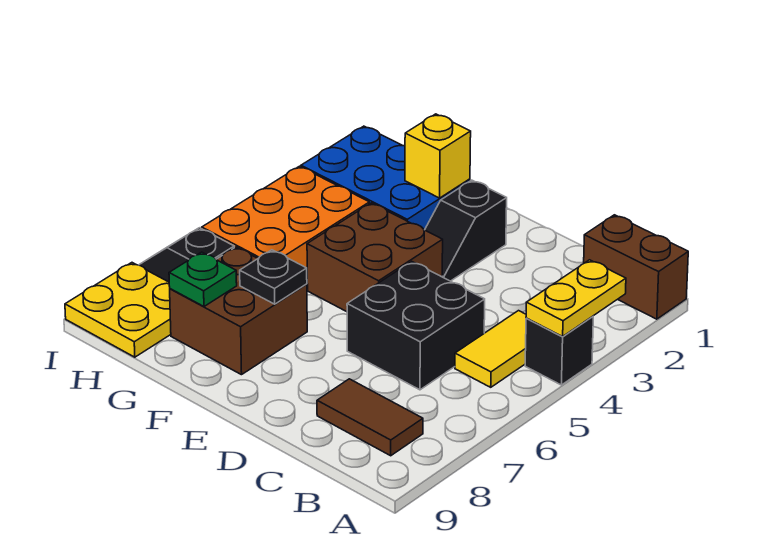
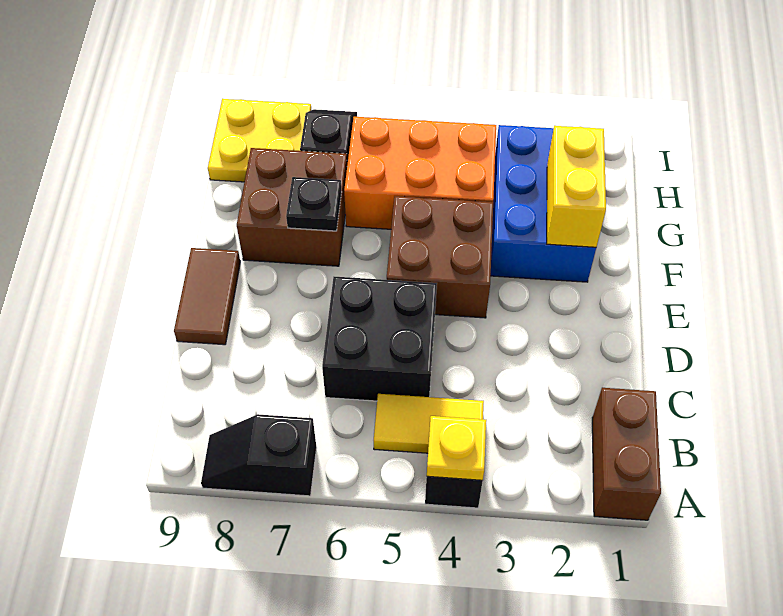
yellow 1x2 plate [526,260,626,336] -> yellow 1x1 plate [427,416,486,480]
brown 1x2 tile [317,379,423,456] -> brown 1x2 tile moved to [174,248,240,345]
black 1x2 slope [425,180,507,281] -> black 1x2 slope moved to [201,414,317,496]
yellow 1x1 brick [405,114,471,198] -> yellow 1x2 brick [547,126,606,247]
green 1x1 plate [169,252,237,306] -> none

